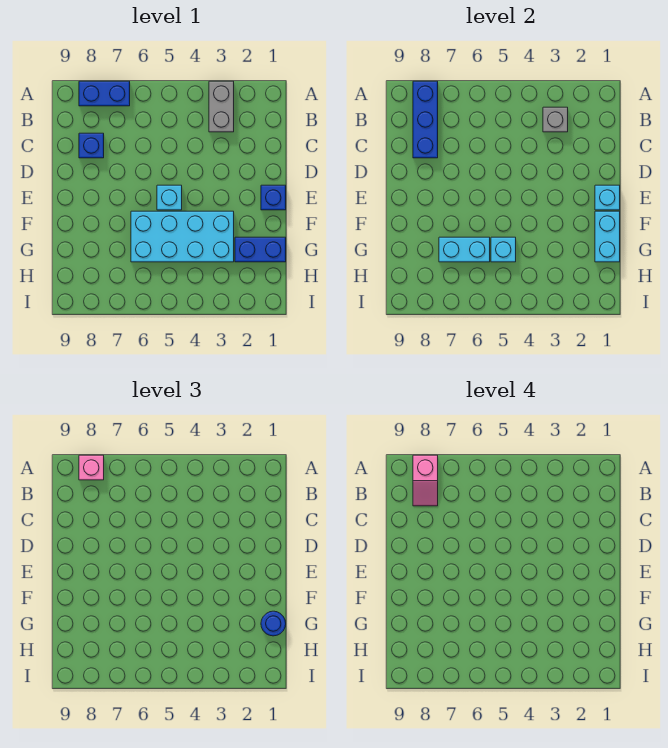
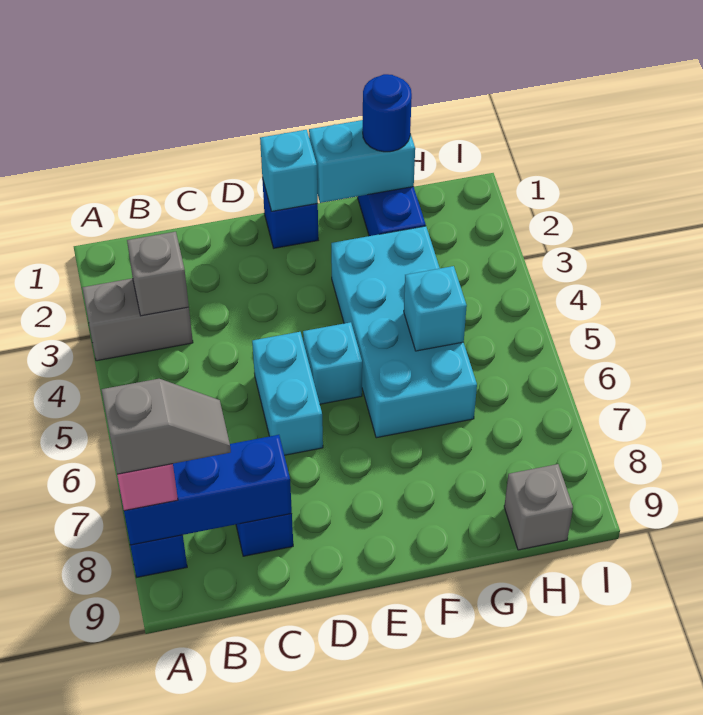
pink 1x2 slope [413,455,438,506] -> grey 1x2 slope [102,379,231,474]
cyan 1x2 brick [439,237,490,262] -> cyan 1x2 brick moved to [252,332,323,455]
none -> grey 1x1 brick [504,464,573,550]

